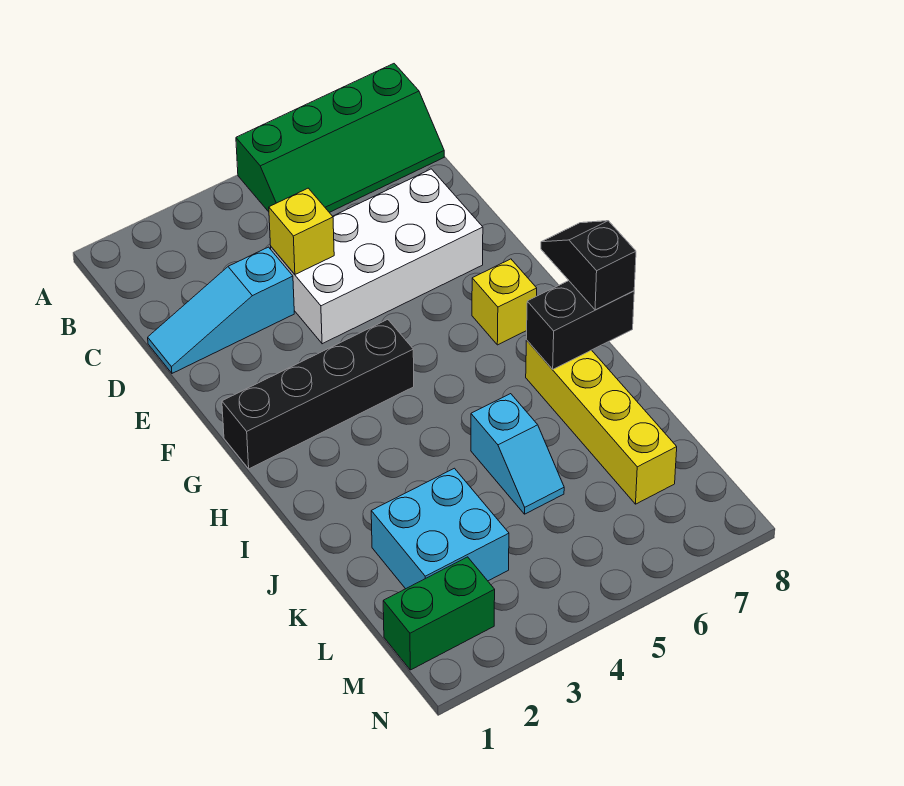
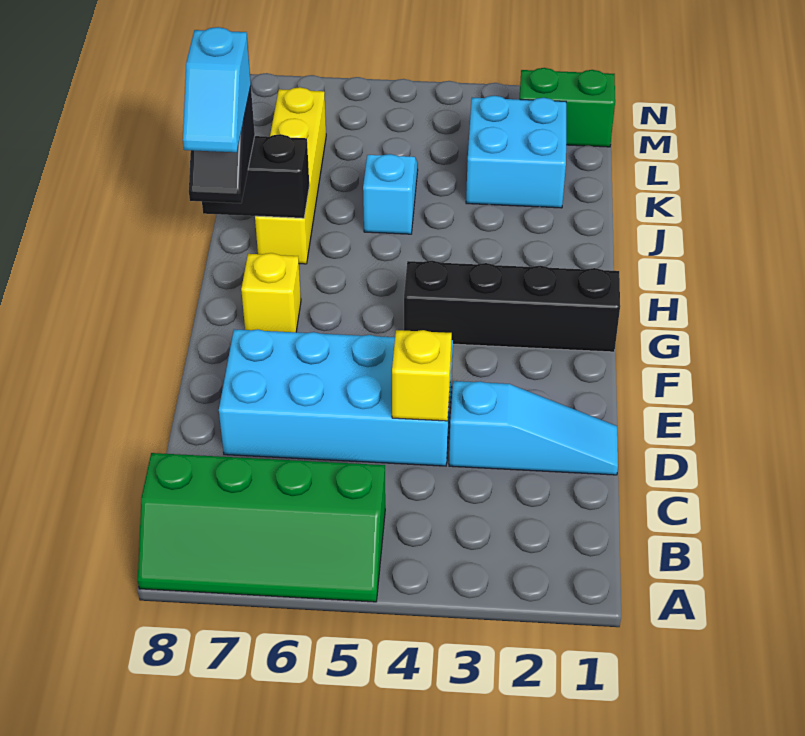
green 2x4 slope [236,64,444,212] -> green 2x4 slope turned to [138,453,385,602]
white 2x4 brick [271,169,483,344] -> cyan 2x4 brick [219,329,453,466]
none -> cyan 1x2 slope [183,27,251,152]

